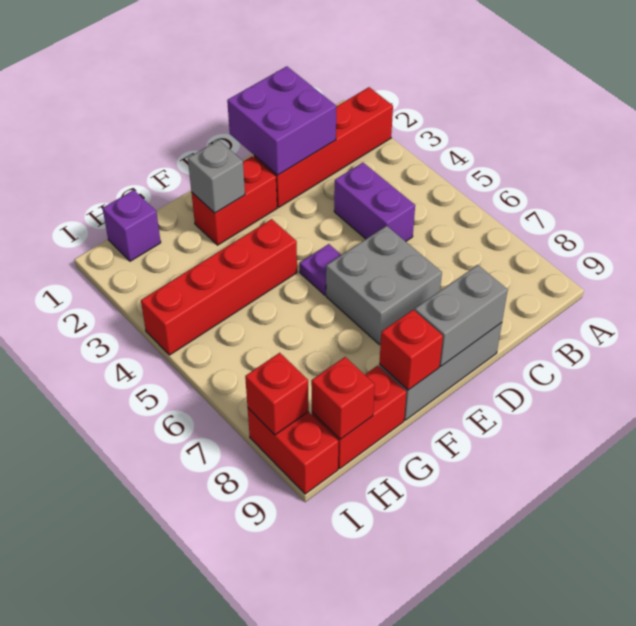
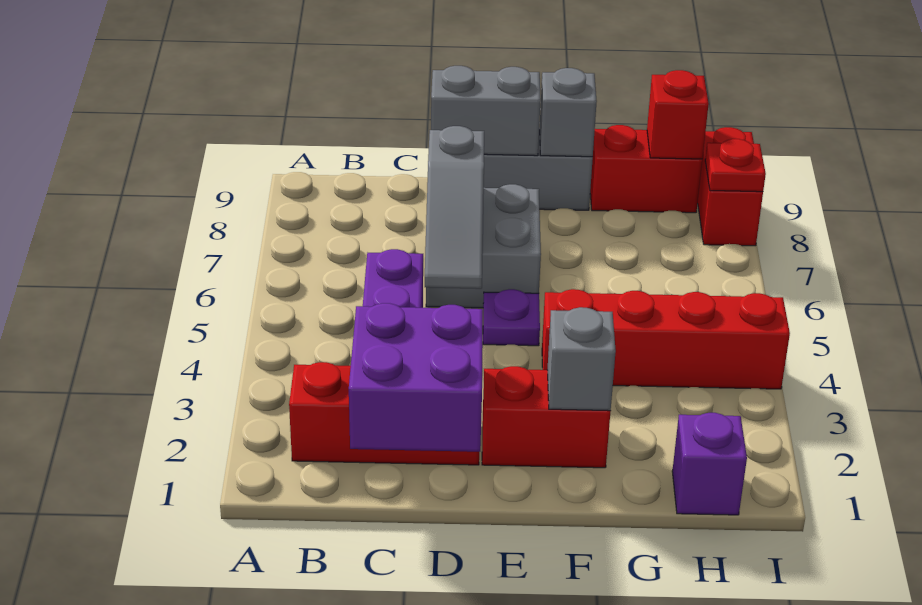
red 1x4 brick [254,87,393,207] -> red 1x3 brick [289,362,479,465]
none -> grey 1x3 slope [425,126,484,289]
red 1x1 brick [379,310,443,390] -> grey 1x1 brick [539,68,597,157]
red 1x1 brick [245,353,309,435] -> red 1x1 plate [705,139,766,192]

